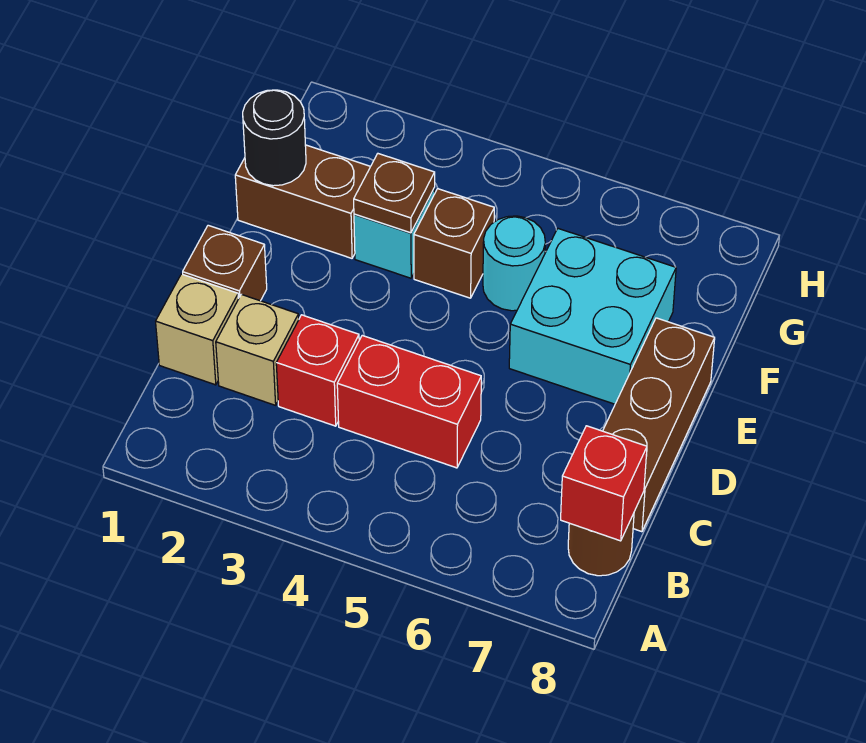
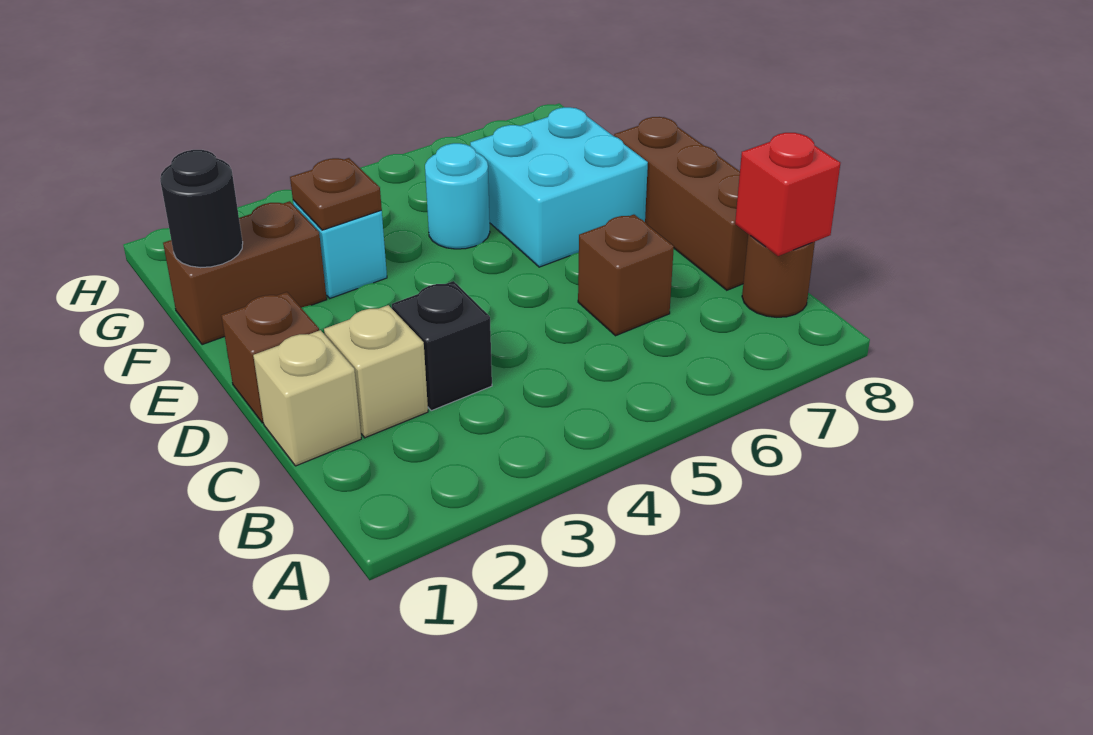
red 1x1 brick [276,315,359,426] -> black 1x1 brick [392,281,492,411]
red 1x2 brick [337,336,481,468] -> none
brown 1x1 brick [414,189,494,298] -> brown 1x1 brick moved to [578,215,674,336]

